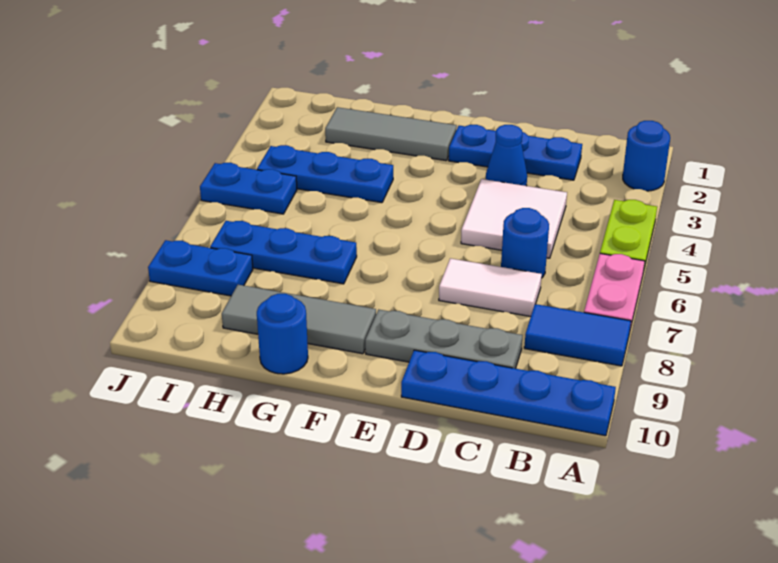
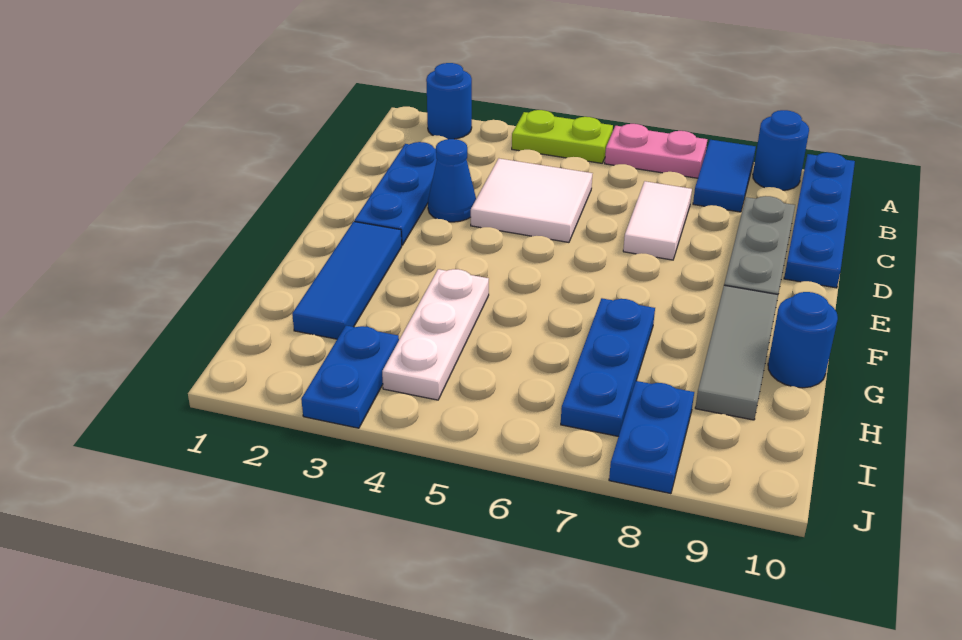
blue 1x1 round brick [501,208,549,278] -> blue 1x1 round brick moved to [753,110,809,190]
grey 1x3 tile [325,107,457,161] -> blue 1x3 tile [292,221,402,339]
blue 1x3 plate [257,145,393,203] -> white 1x3 plate [382,269,489,400]
blue 1x2 plate [200,163,297,214] -> blue 1x2 plate moved to [301,326,399,428]

